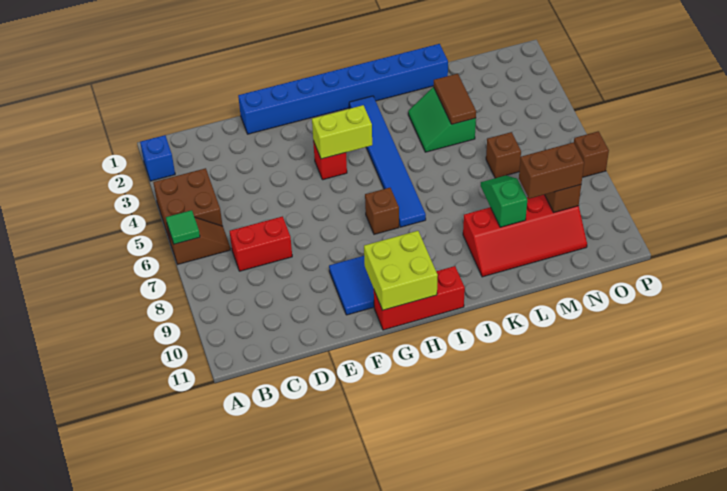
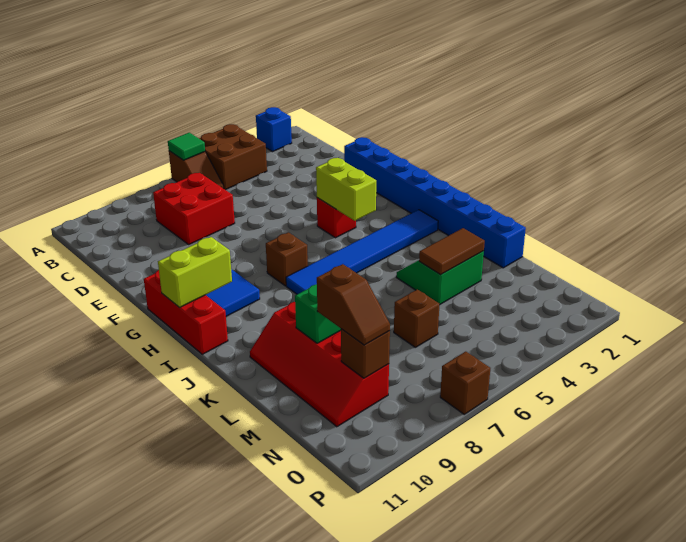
red 1x2 brick [230,216,292,271] -> red 2x2 brick [153,173,235,244]
lime 2x2 brick [364,231,438,310] -> lime 1x2 brick [158,237,232,308]
brown 1x2 brick [519,142,584,199] -> brown 1x2 slope [317,264,390,345]

